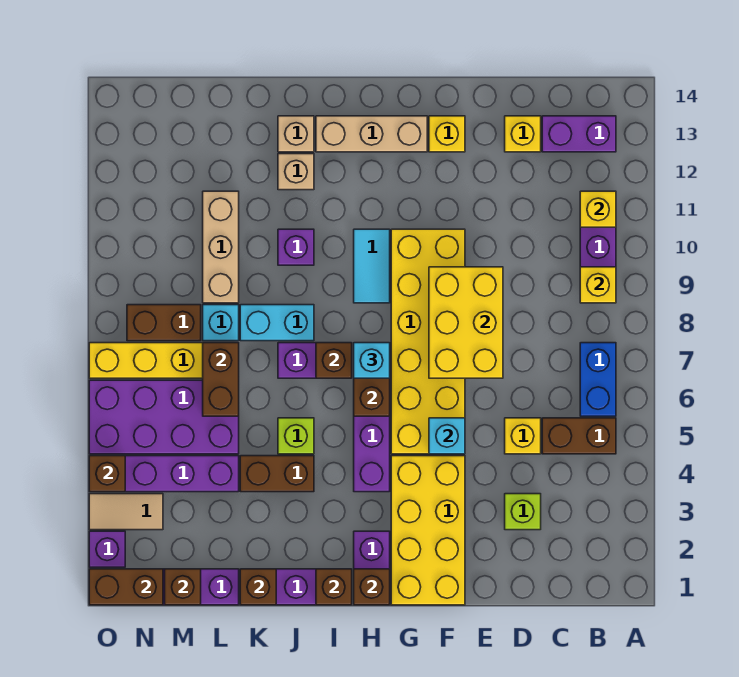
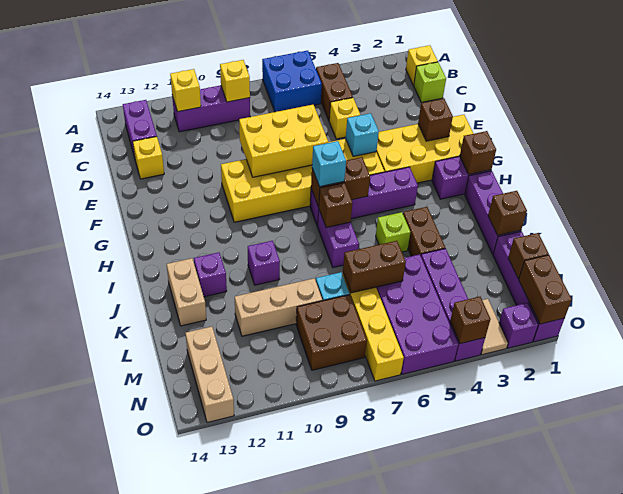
blue 1x2 brick [580,343,616,416] -> blue 2x2 brick [262,51,322,112]
lime 1x1 brick [505,494,541,530] -> lime 1x1 brick moved to [414,62,446,102]
yellow 1x1 brick [429,116,465,152] -> yellow 1x1 brick moved to [406,45,438,85]
tan 1x3 brick [316,116,427,152] -> tan 1x3 brick moved to [186,327,234,422]
cyan 1x2 tile [354,229,390,303] -> none
brown 1x1 brick [316,569,352,605] -> brown 1x1 brick moved to [418,99,453,141]
cyan 1x2 brick [240,305,314,341] -> none
tan 1x1 brick [278,154,314,190] -> purple 1x1 brick [194,252,227,297]
tan 1x1 brick [278,116,314,152] -> tan 1x2 brick [167,258,206,326]
brown 1x2 brick [127,305,201,341] -> brown 2x2 brick [296,295,367,370]

